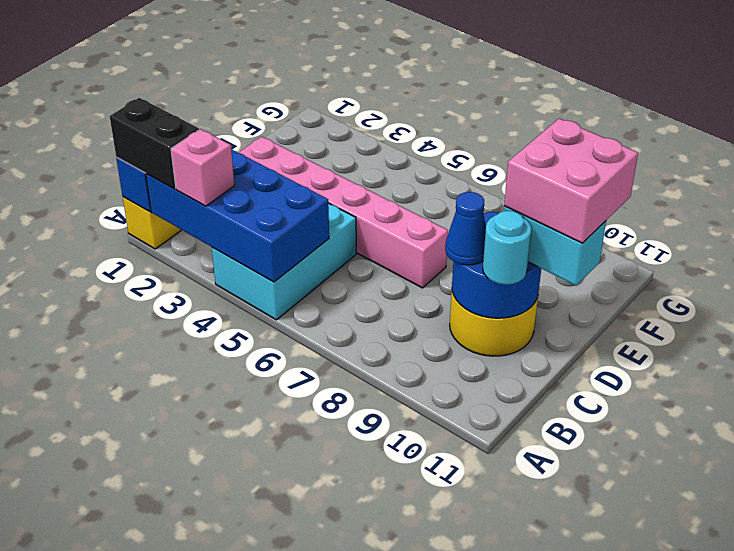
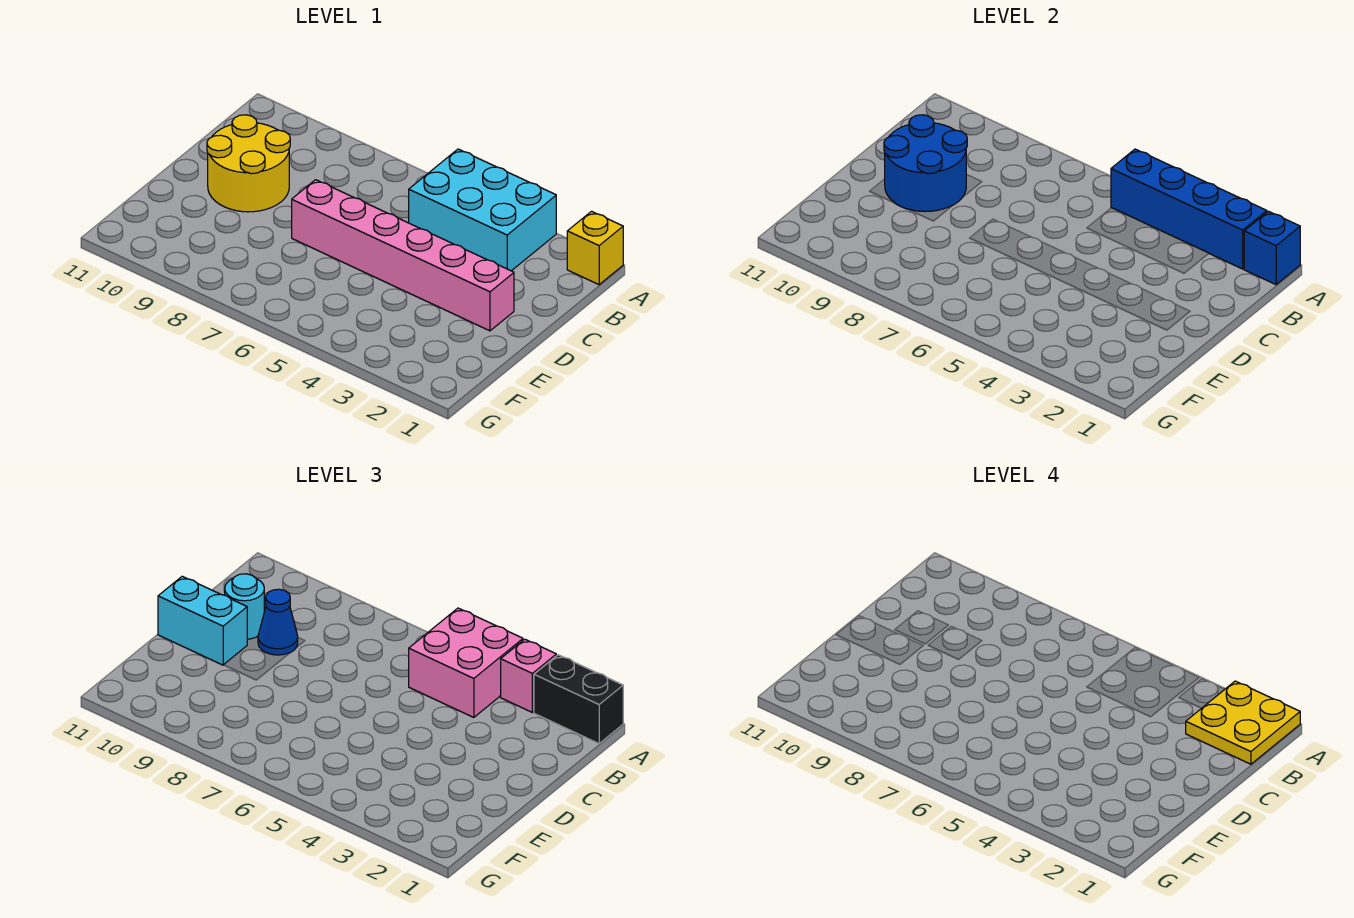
none -> yellow 2x2 plate [1186,681,1300,764]
blue 2x4 brick [146,149,329,282] -> blue 1x4 brick [1111,149,1267,269]
cyan 2x3 brick [212,203,356,320] -> cyan 2x3 brick turned to [409,149,556,271]
pink 2x2 brick [504,118,638,243] -> pink 2x2 brick moved to [409,608,523,718]

